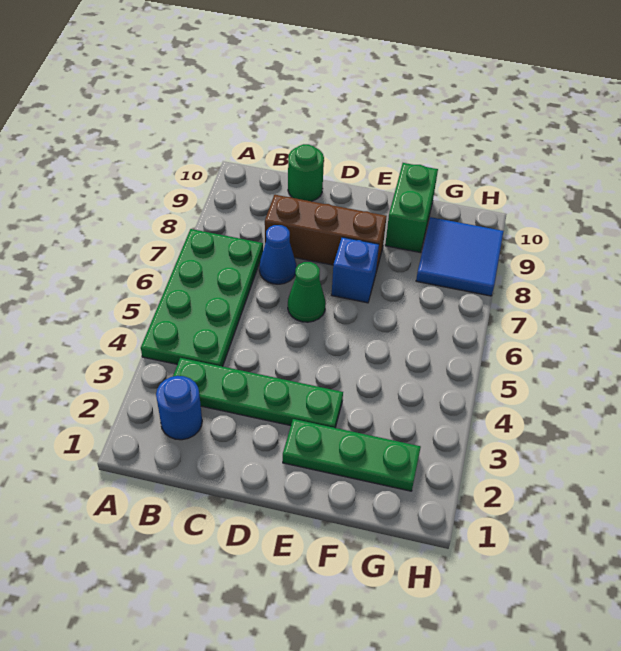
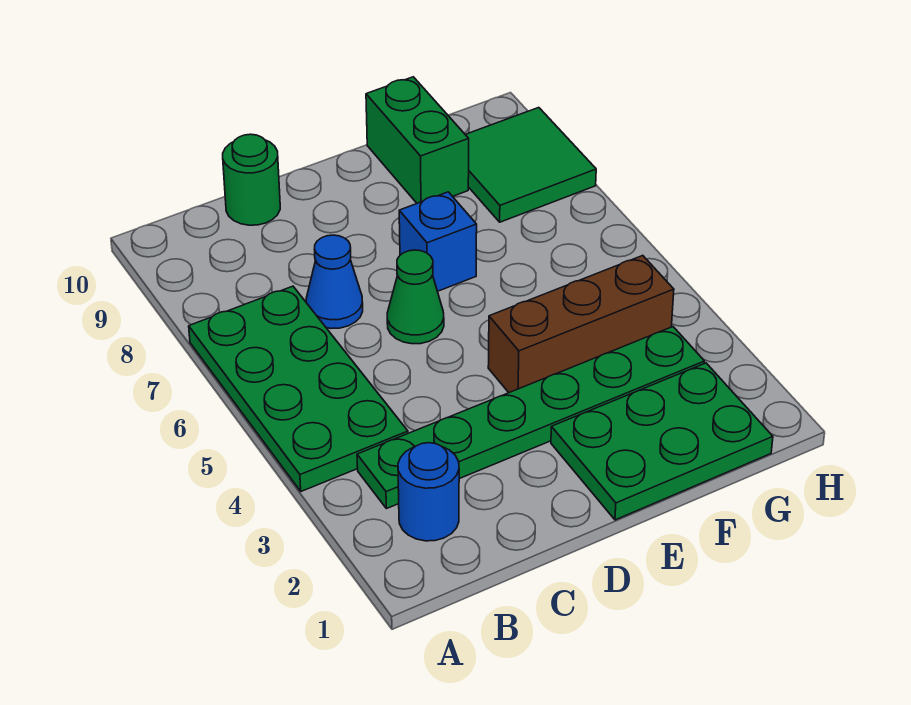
green 1x4 plate [173,358,343,428] -> green 1x6 plate [357,327,705,509]
brown 1x3 brick [265,195,387,271] -> brown 1x3 brick moved to [488,256,674,393]
green 1x3 plate [283,419,421,491] -> green 2x3 plate [551,363,773,520]
blue 2x2 tile [416,217,504,296] -> green 2x2 tile [465,108,596,222]

